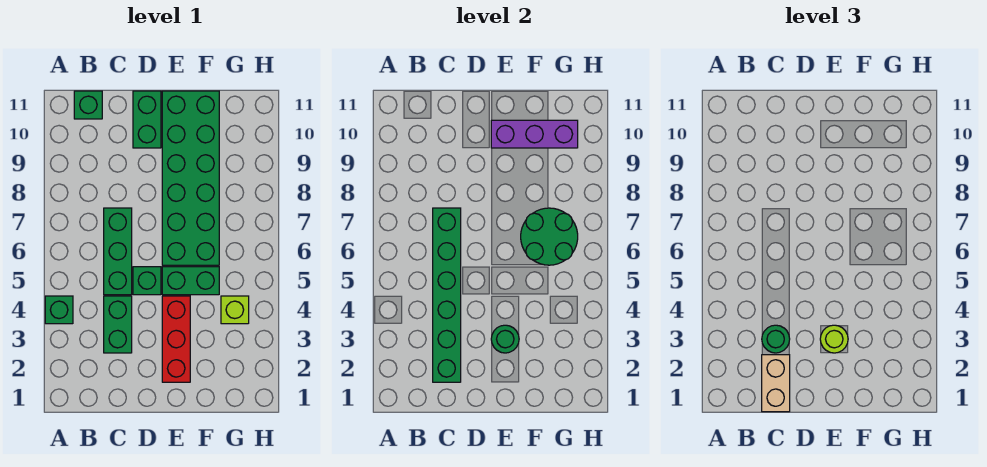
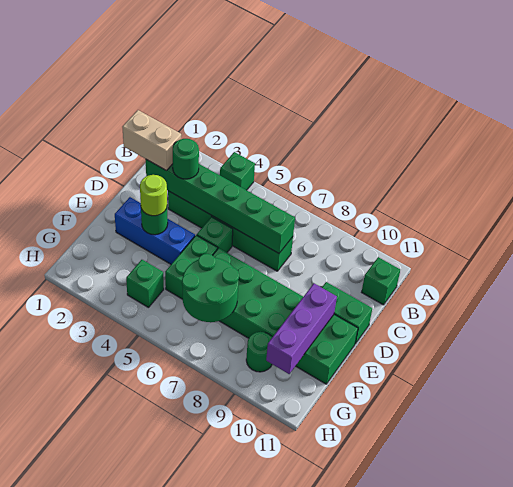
red 1x3 brick [162,296,190,382] -> blue 1x3 brick [115,197,195,264]
lime 1x1 brick [221,296,249,324] -> green 1x1 brick [126,260,164,308]
none -> green 1x1 round brick [246,332,272,372]

